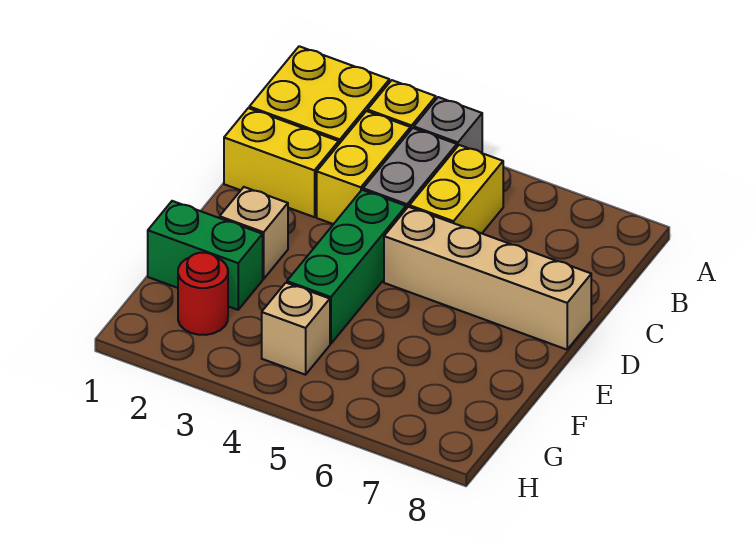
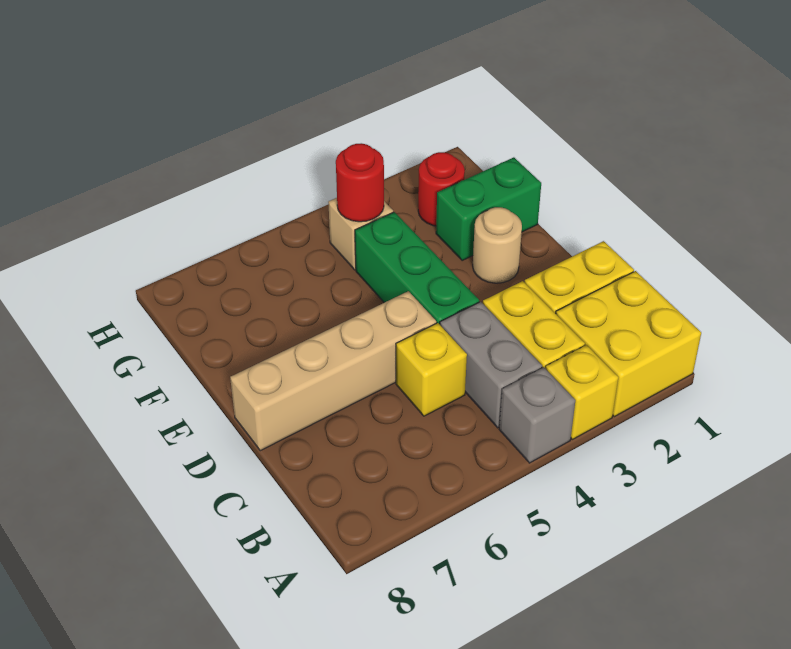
yellow 1x2 brick [409,145,503,233] -> yellow 1x1 brick [396,323,467,416]
tan 1x1 brick [220,187,288,279] -> tan 1x1 round brick [473,207,522,283]
none -> red 1x1 round brick [336,143,384,222]

